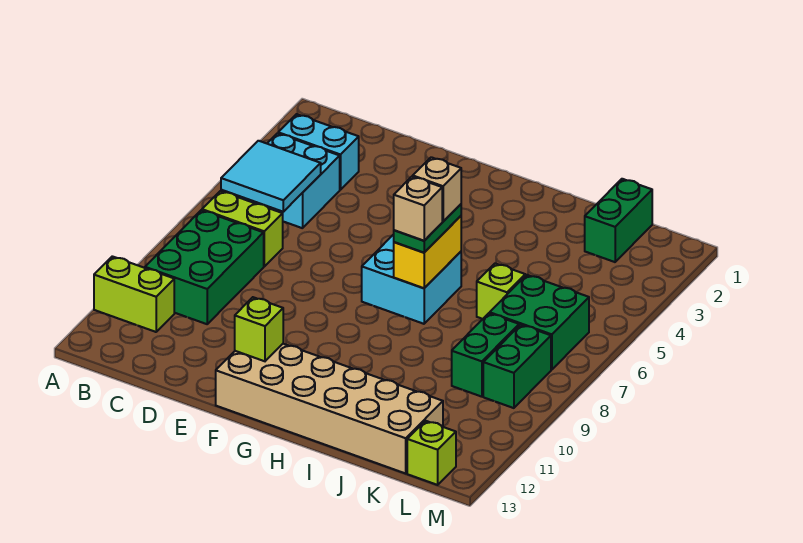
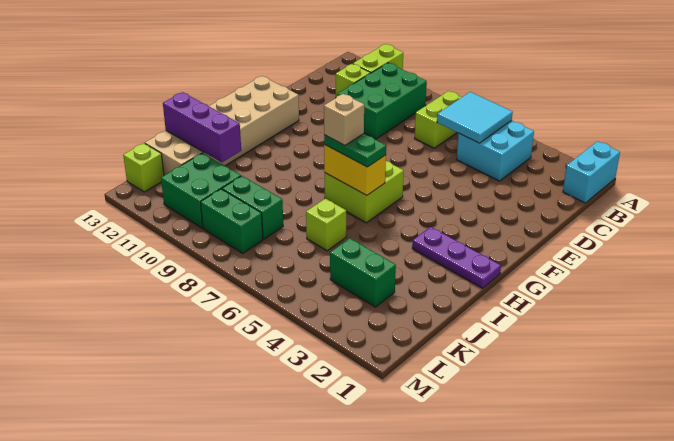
cyan 1x2 brick [278,114,359,190] -> cyan 1x2 brick moved to [563,141,620,203]
green 2x3 brick [145,210,264,324] -> green 2x3 brick turned to [338,63,427,139]
lime 1x1 brick [235,297,283,361] -> lime 1x1 brick moved to [336,64,370,97]
cyan 2x2 brick [362,234,461,324] -> lime 2x2 brick [325,161,404,223]
none -> purple 1x3 plate [412,227,501,288]
tan 1x1 brick [413,157,461,221] -> none
none -> purple 1x3 brick [163,92,241,162]
green 1x2 brick [585,179,652,262] -> green 1x2 brick moved to [330,238,396,307]
green 2x2 brick [490,275,589,370] -> green 2x2 brick moved to [161,153,241,228]

